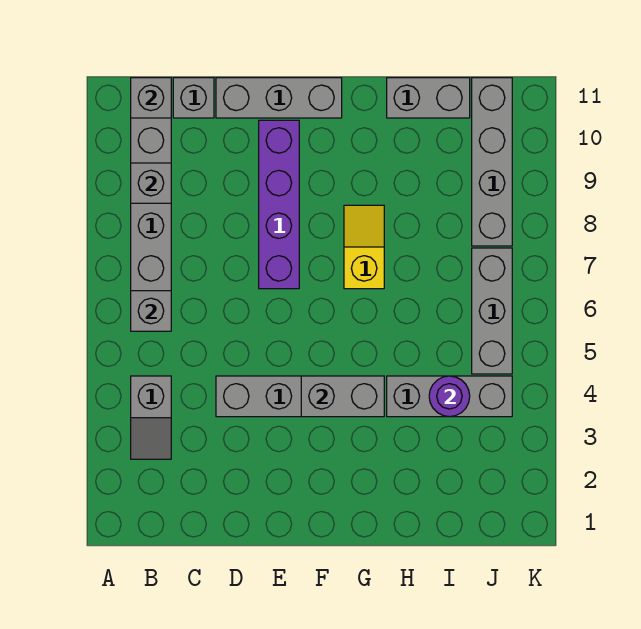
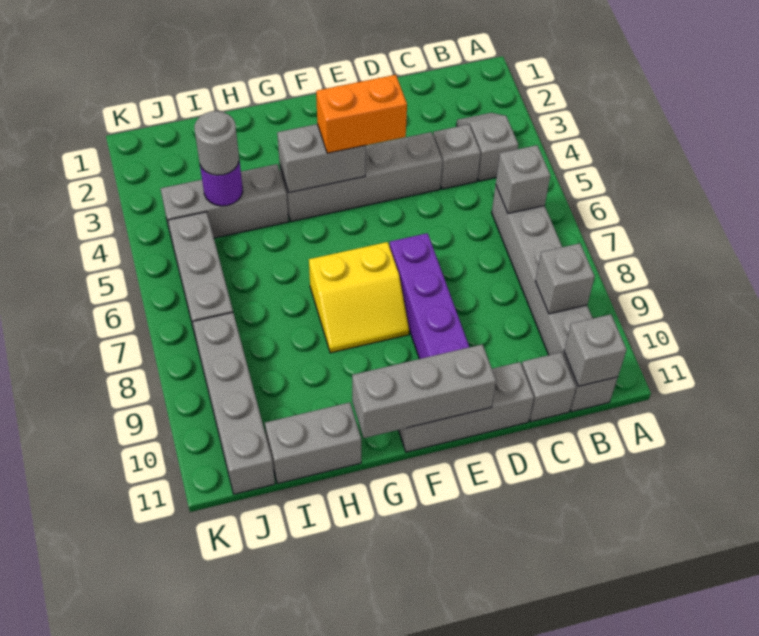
none -> grey 1x1 brick [433,124,481,189]
none -> orange 1x2 brick [316,75,407,153]
none -> grey 1x3 brick [352,344,496,438]
yellow 1x2 slope [344,205,384,289] -> yellow 2x2 slope [309,242,409,353]
none -> grey 1x1 round brick [194,111,239,175]

